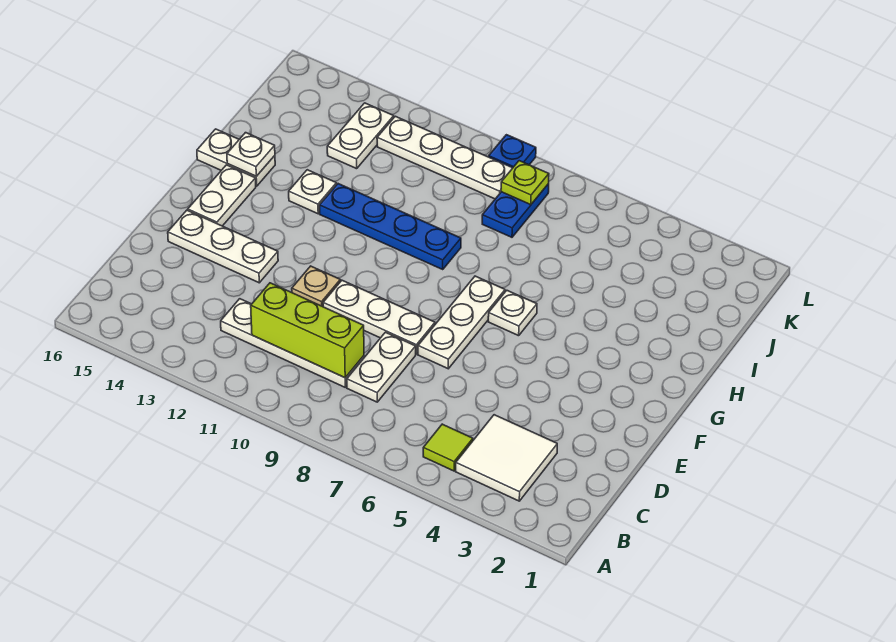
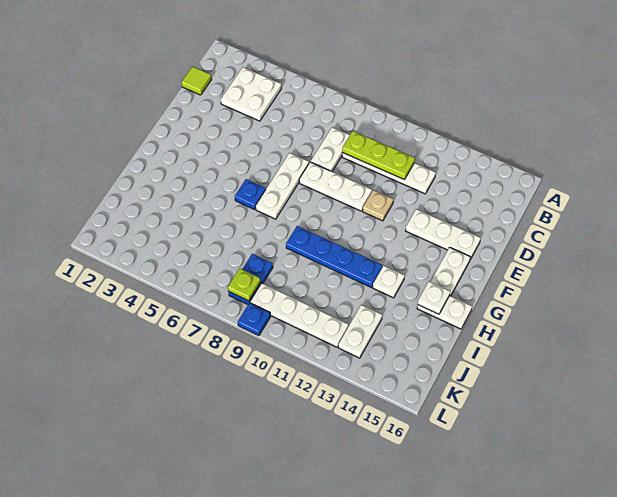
white 2x2 tile [456,415,557,501] -> white 2x2 plate [221,67,281,121]
lime 1x1 tile [423,424,473,471] -> lime 1x1 tile moved to [181,67,212,95]
lime 1x3 brick [251,283,364,378] -> lime 1x3 plate [342,131,415,180]
white 1x1 plate [488,290,537,336] -> blue 1x1 plate [235,179,266,210]

